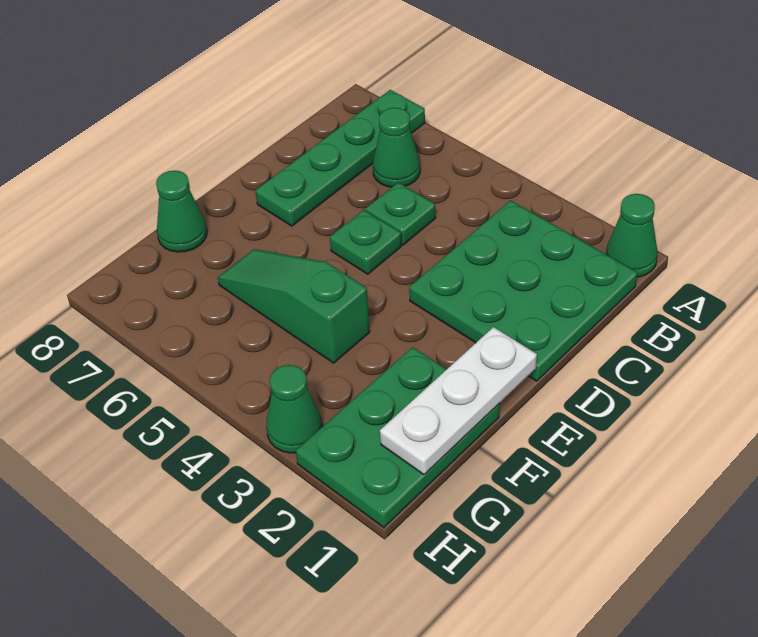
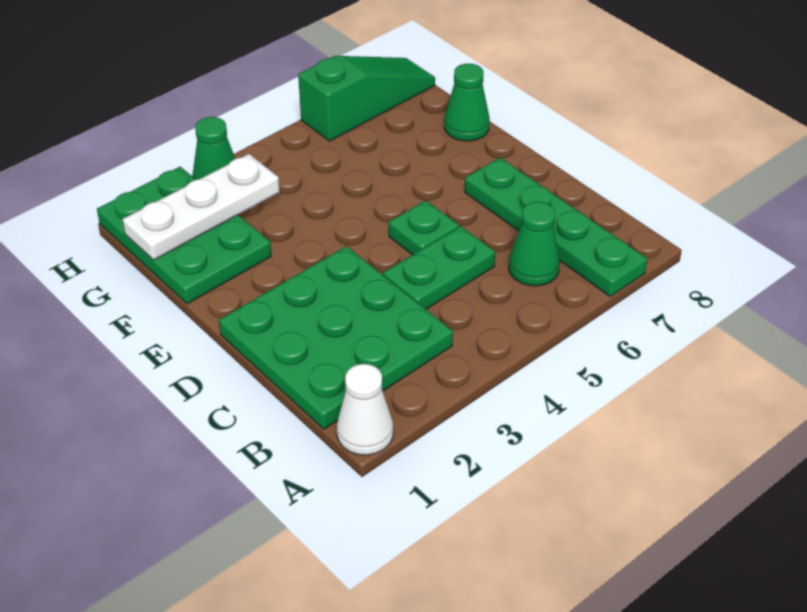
green 1x1 cone [606,194,658,277] -> white 1x1 cone [337,364,393,455]
green 1x1 plate [365,182,436,245] -> green 1x2 plate [383,226,495,309]
white 1x3 plate [380,327,537,475] -> white 1x3 plate turned to [123,154,280,260]
green 1x3 slope [218,249,370,363] -> green 1x3 slope moved to [298,56,435,141]

